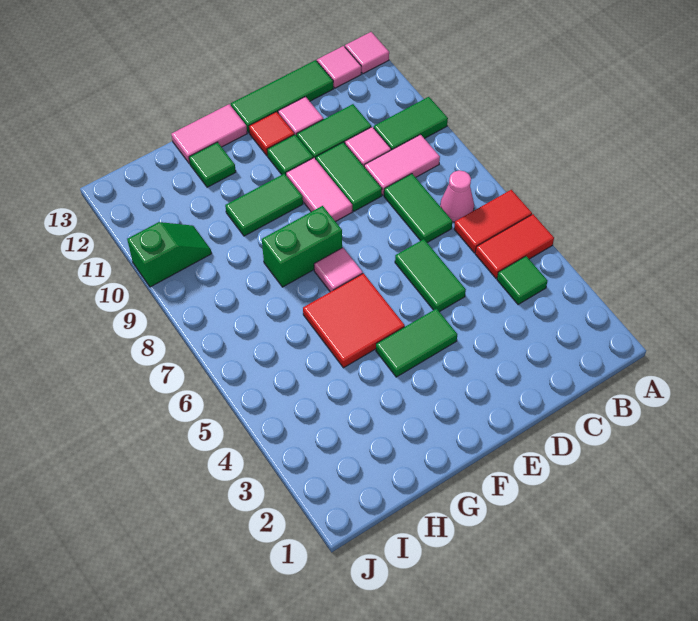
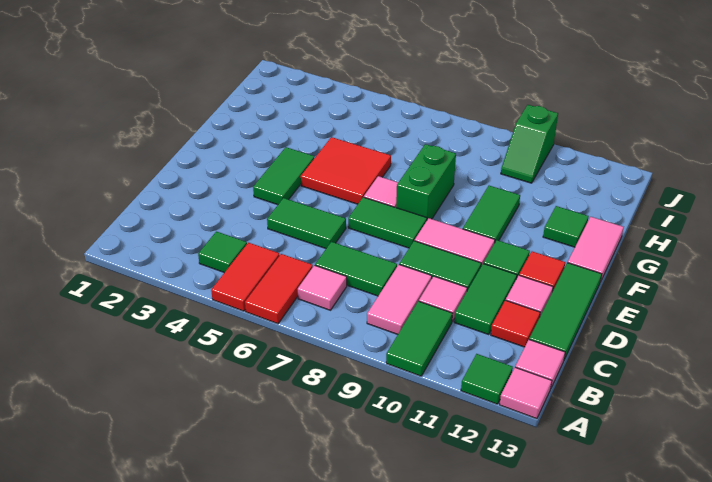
none -> green 1x1 tile [461,354,513,404]
pink 1x1 cone [440,170,474,222] -> pink 1x1 tile [298,265,347,310]
none -> red 1x1 tile [491,300,540,347]
none -> green 1x2 tile [348,197,427,248]

